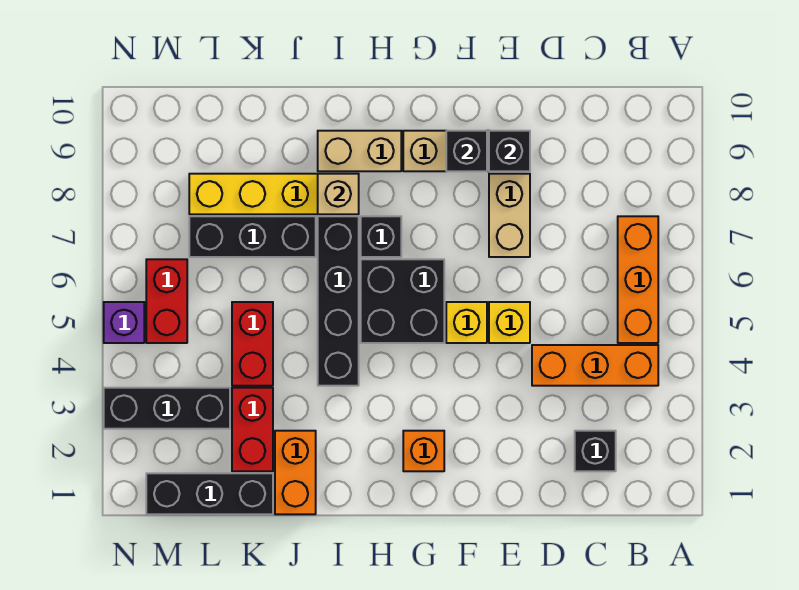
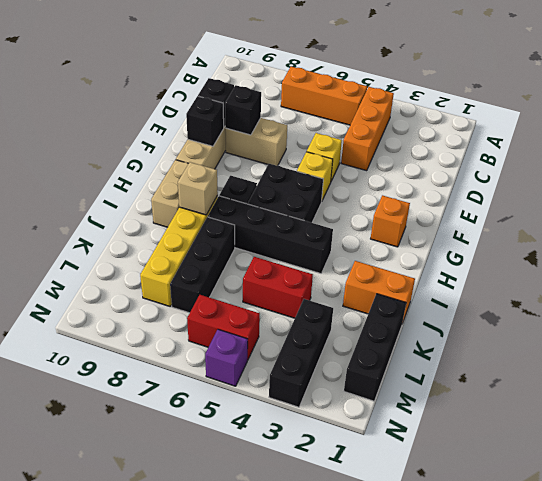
black 1x1 brick [575,431,616,471] -> black 1x1 brick moved to [225,85,261,135]
red 1x2 brick [232,388,273,471] -> none

